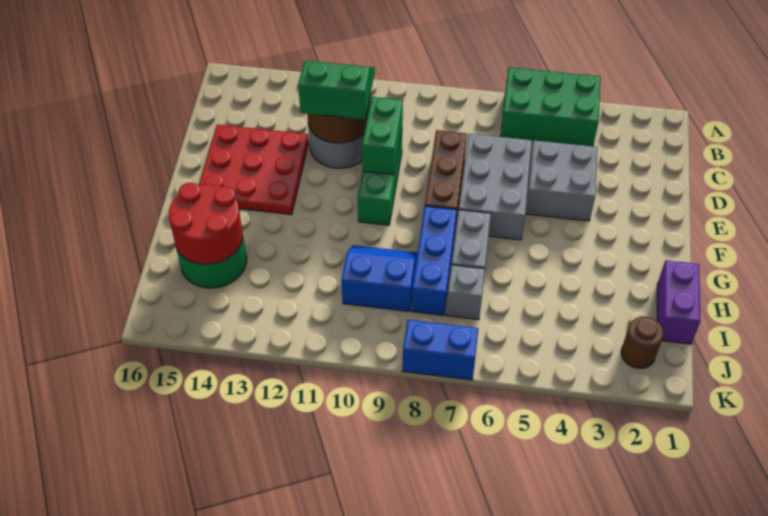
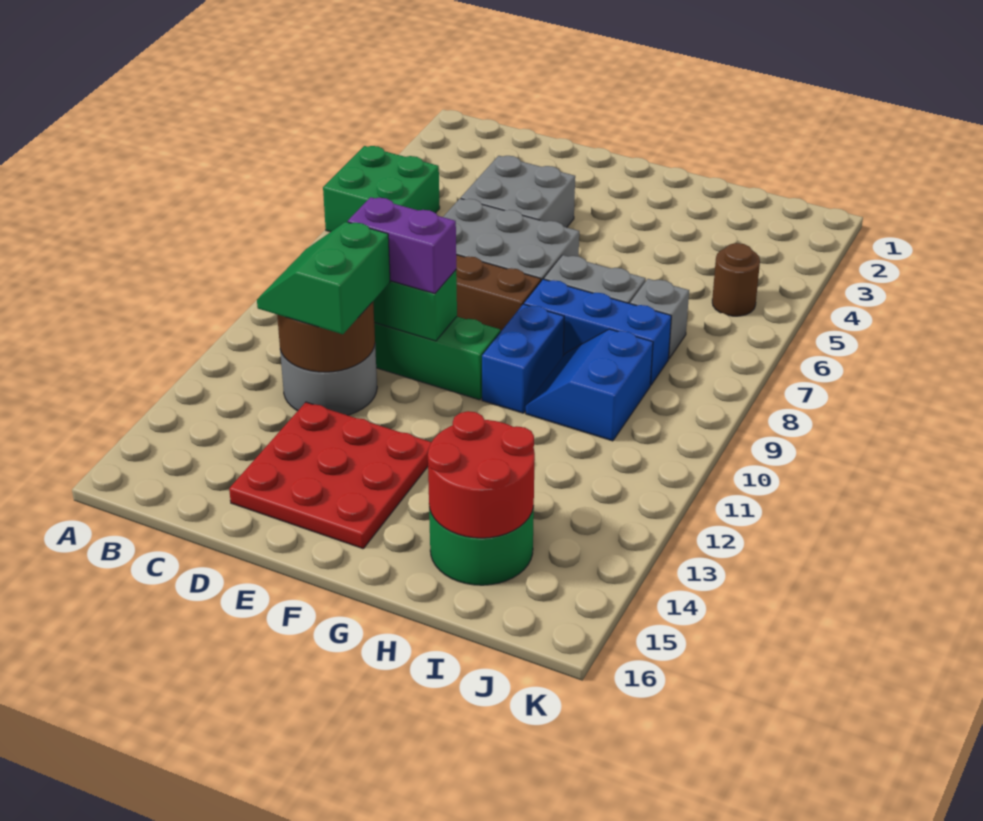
green 2x3 brick [501,68,601,146] -> green 2x2 brick [323,146,440,232]
purple 1x2 brick [657,260,700,344] -> purple 1x2 brick moved to [348,197,456,294]
brown 1x1 round brick [621,317,664,368] -> brown 1x1 round brick moved to [712,243,760,316]
blue 1x2 brick [402,320,478,380] -> blue 1x2 brick moved to [482,304,564,413]

